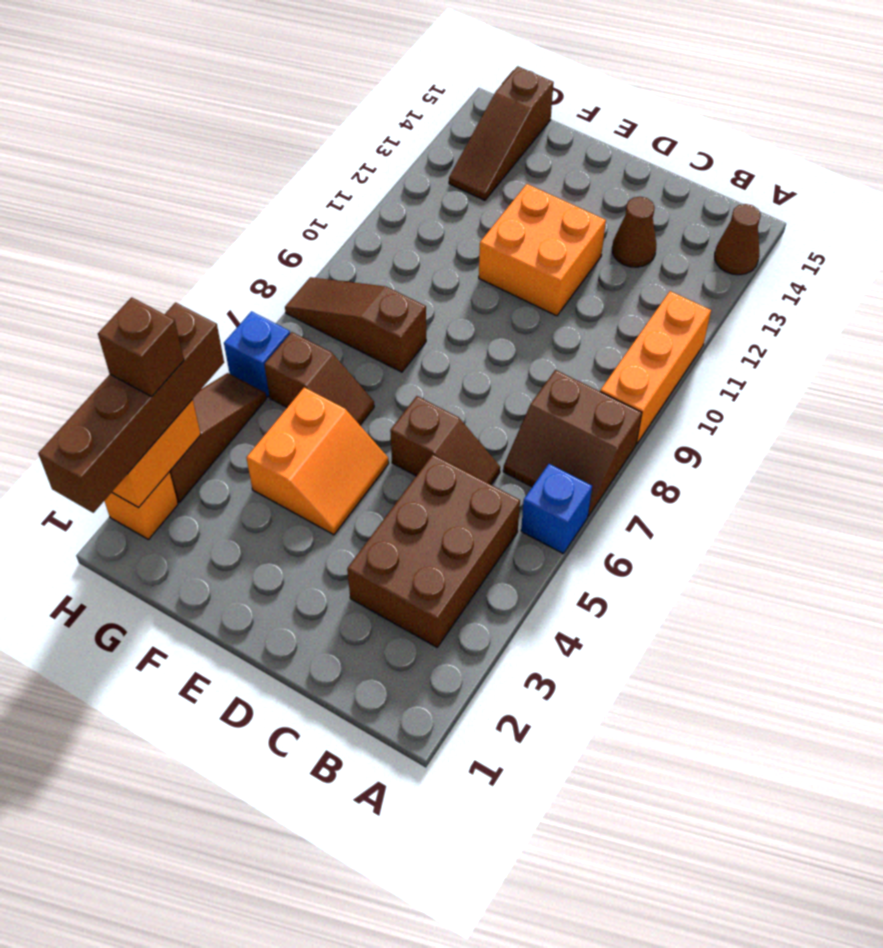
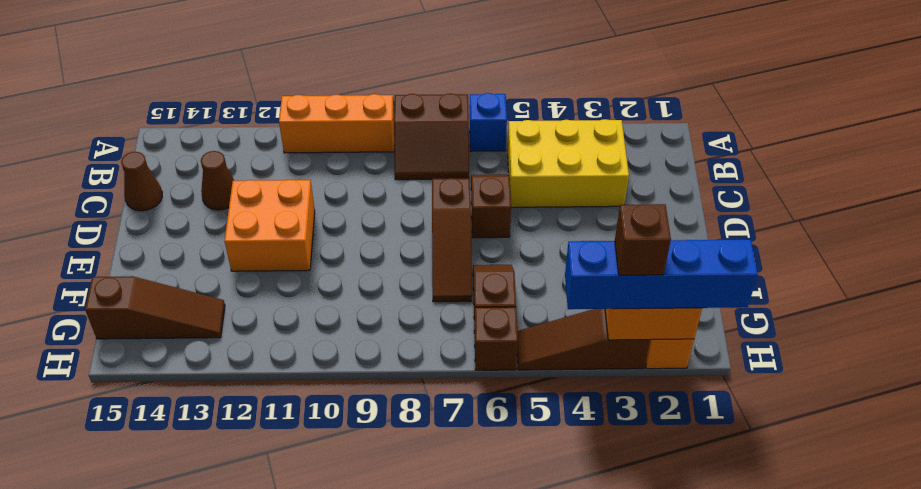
brown 2x2 slope [503,370,642,516] -> brown 2x2 slope turned to [394,93,469,180]
brown 1x1 cone [715,204,761,275] -> brown 1x1 cone moved to [121,152,162,211]
brown 2x3 brick [347,455,520,647] -> yellow 2x3 brick [508,119,629,207]
orange 2x2 slope [246,387,389,535] -> none
brown 1x3 slope [285,277,426,372] -> brown 1x3 slope moved to [432,178,472,302]
brown 1x4 brick [38,303,224,513] -> blue 1x4 brick [565,240,758,309]
blue 1x1 brick [224,311,290,397] -> brown 1x1 brick [475,307,518,370]

